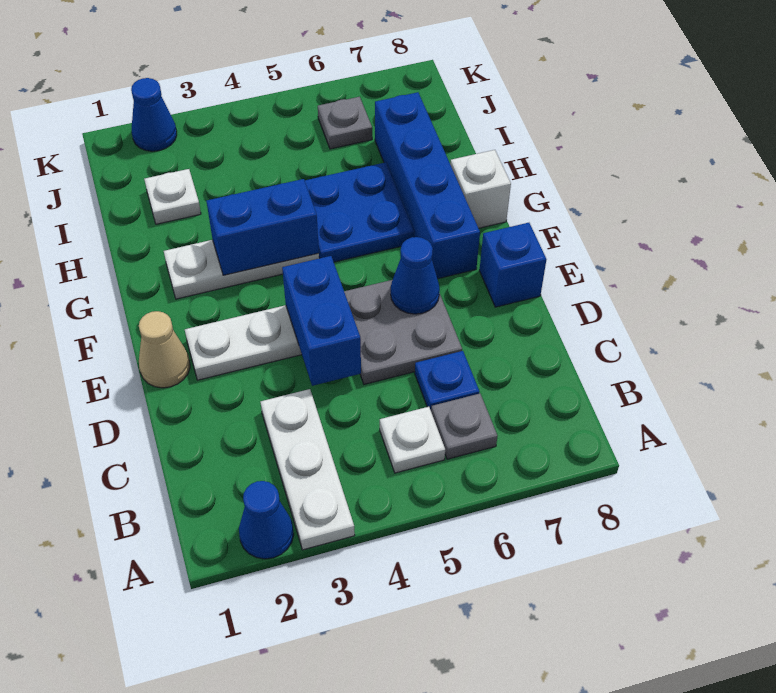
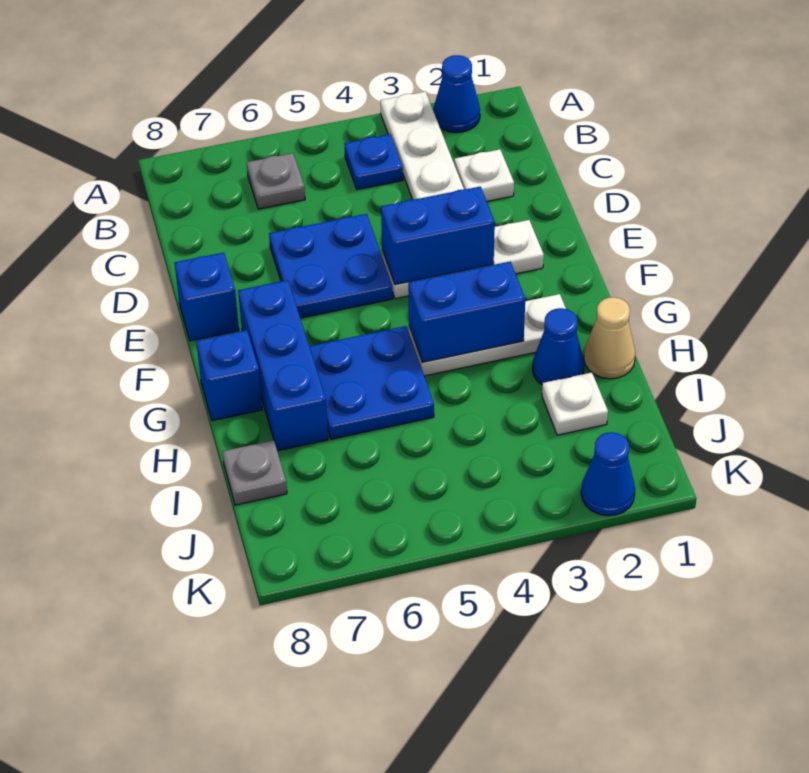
white 1x1 plate [380,407,445,473] -> white 1x1 plate moved to [454,149,514,201]
blue 1x1 plate [415,351,479,410] -> blue 1x1 plate moved to [344,134,403,190]
blue 1x2 brick [282,256,361,386] -> blue 1x2 brick turned to [381,186,495,285]
grey 2x2 plate [344,280,462,384] -> blue 2x2 plate [269,214,393,318]
tan 1x1 cone [139,311,190,388] -> tan 1x1 cone moved to [584,297,636,379]
blue 1x1 cone [391,237,440,314] -> blue 1x1 cone moved to [533,308,584,384]
blue 1x4 brick [375,92,480,279] -> blue 1x3 brick [238,280,328,451]
white 1x1 brick [450,150,511,228] -> blue 1x1 brick [196,330,262,421]
grey 1x1 plate [318,97,372,149] -> grey 1x1 plate moved to [222,440,287,505]

